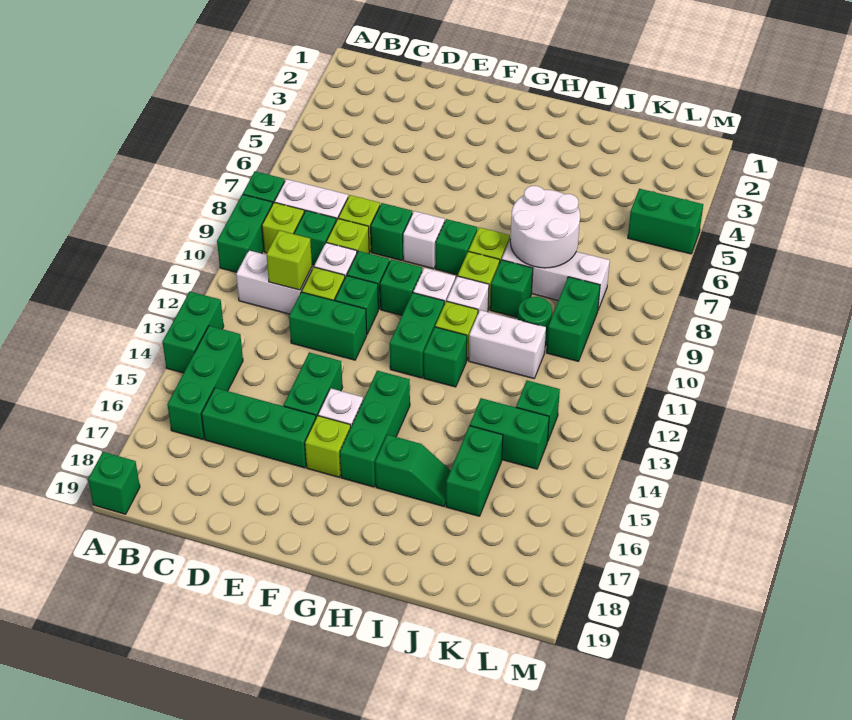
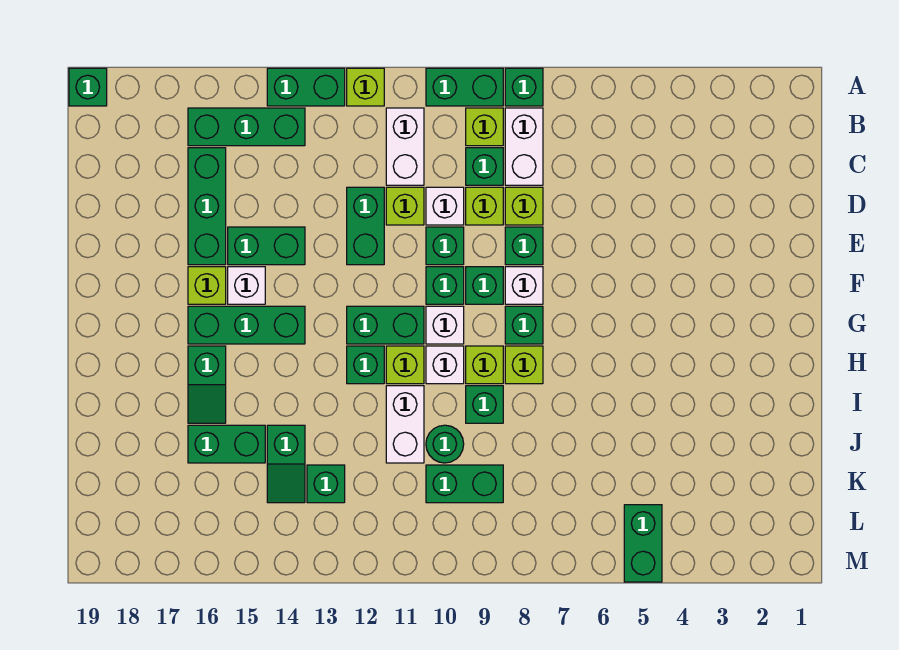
lime 1x1 brick [267,230,312,290] -> lime 1x1 brick moved to [347,68,384,106]
green 1x1 brick [335,276,378,334] -> green 1x1 brick moved to [466,267,503,304]
white 2x2 round brick [510,186,580,268] -> none
white 1x3 brick [502,238,610,310] -> none
green 1x2 brick [470,398,549,469] -> green 1x2 slope [267,425,305,503]

